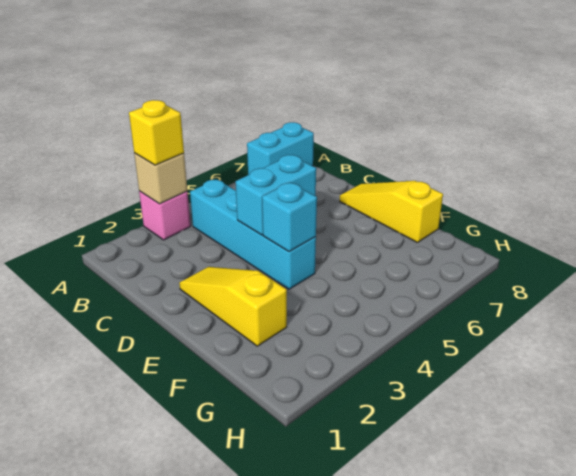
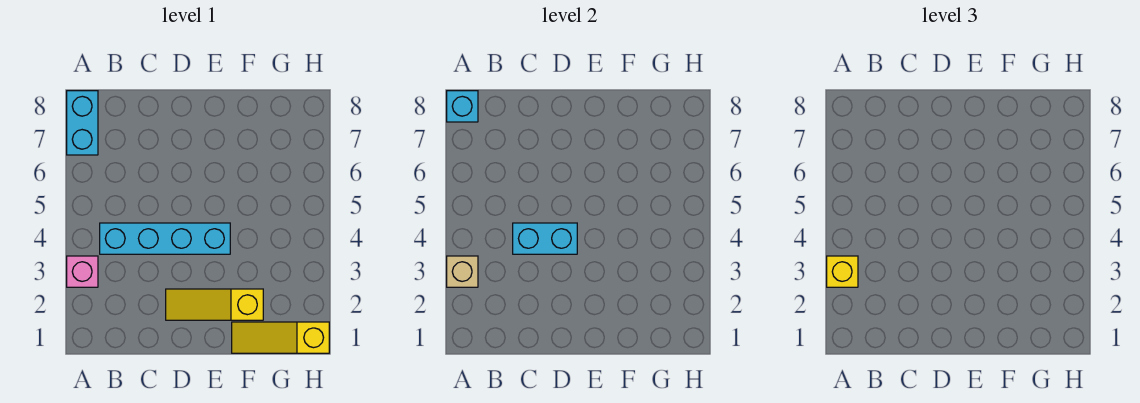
cyan 1x2 brick [236,155,316,235] -> cyan 1x2 brick turned to [513,223,577,254]
yellow 1x3 slope [340,181,443,242] -> yellow 1x3 slope moved to [232,322,329,353]
cyan 1x1 brick [262,183,317,252] -> cyan 1x1 brick moved to [447,91,478,122]

